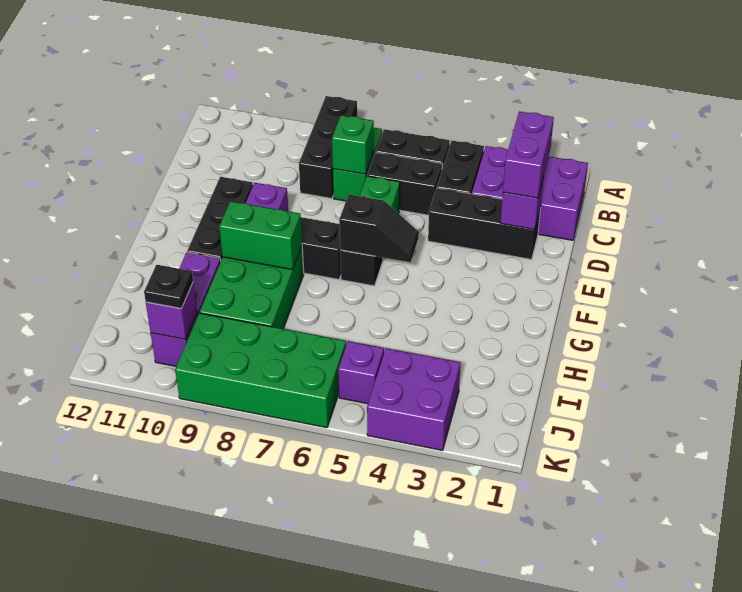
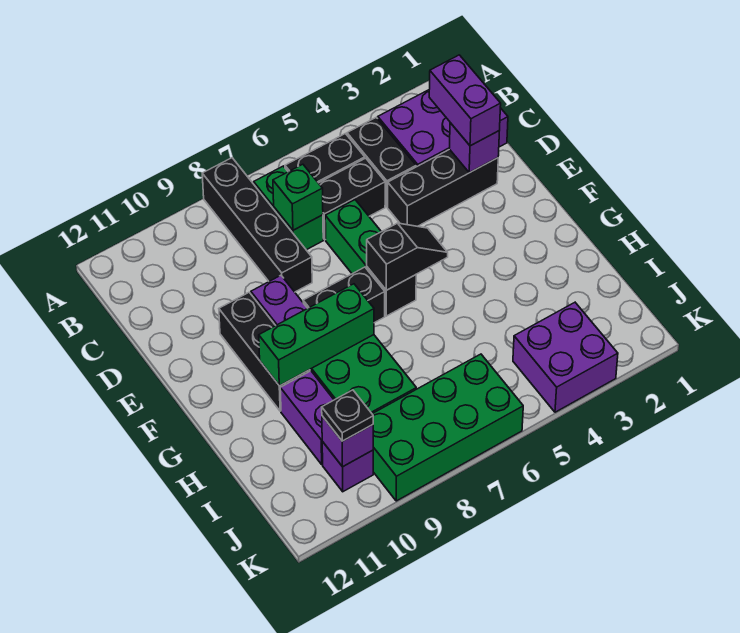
black 1x3 brick [299,96,357,199] -> black 1x4 brick [202,158,312,292]
green 1x2 brick [219,201,302,270] -> green 1x3 brick [259,284,374,386]
purple 1x1 brick [338,341,384,404] -> none

